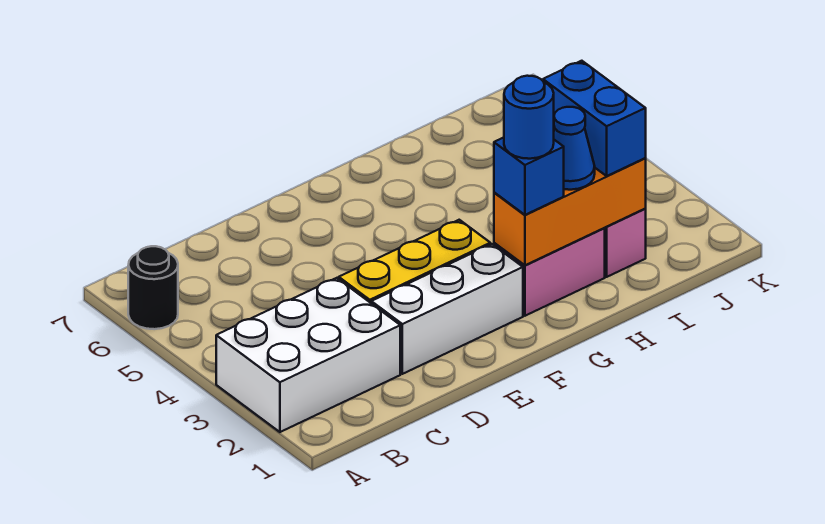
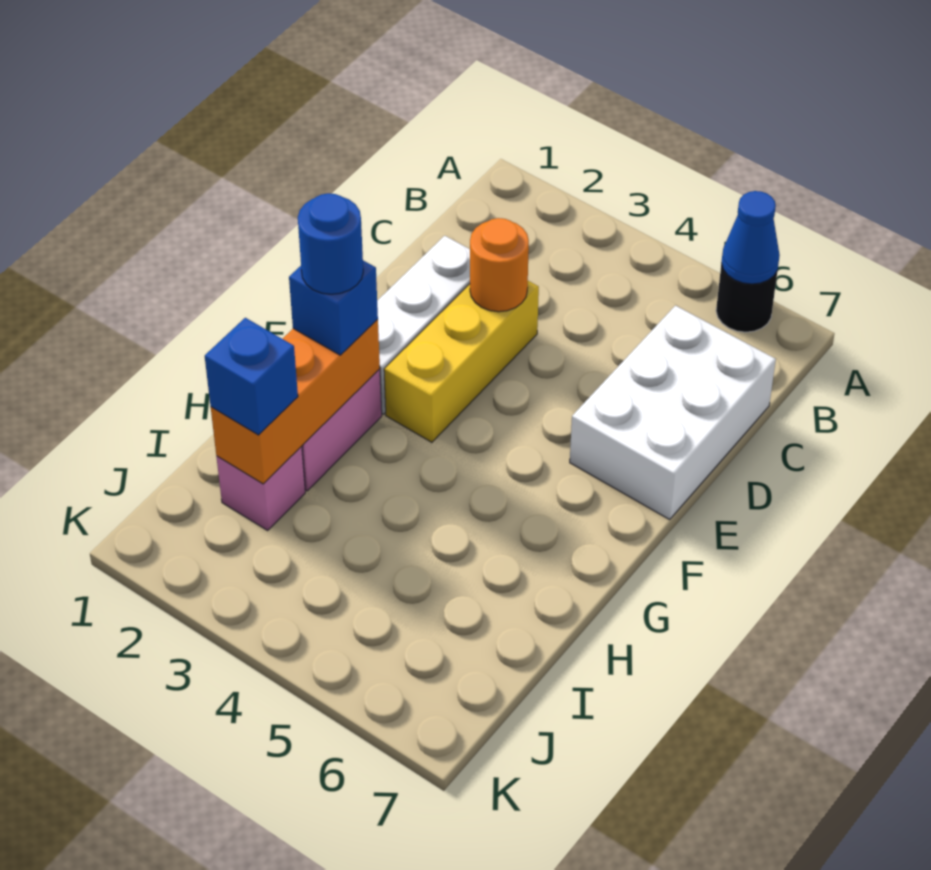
white 2x3 brick [216,278,400,432] -> white 2x3 brick moved to [570,306,776,519]
none -> orange 1x1 round brick [470,218,529,312]
blue 1x1 cone [554,107,595,190] -> blue 1x1 cone moved to [721,191,780,284]
blue 1x2 brick [543,61,646,176] -> blue 1x1 brick [205,318,298,435]

